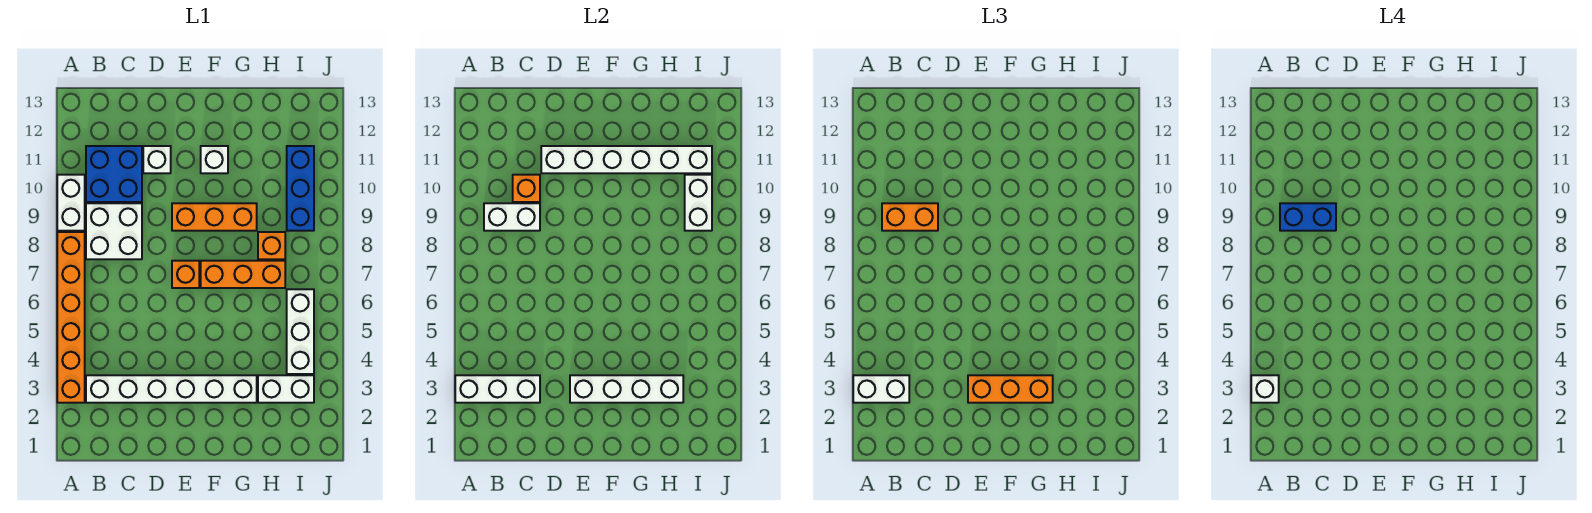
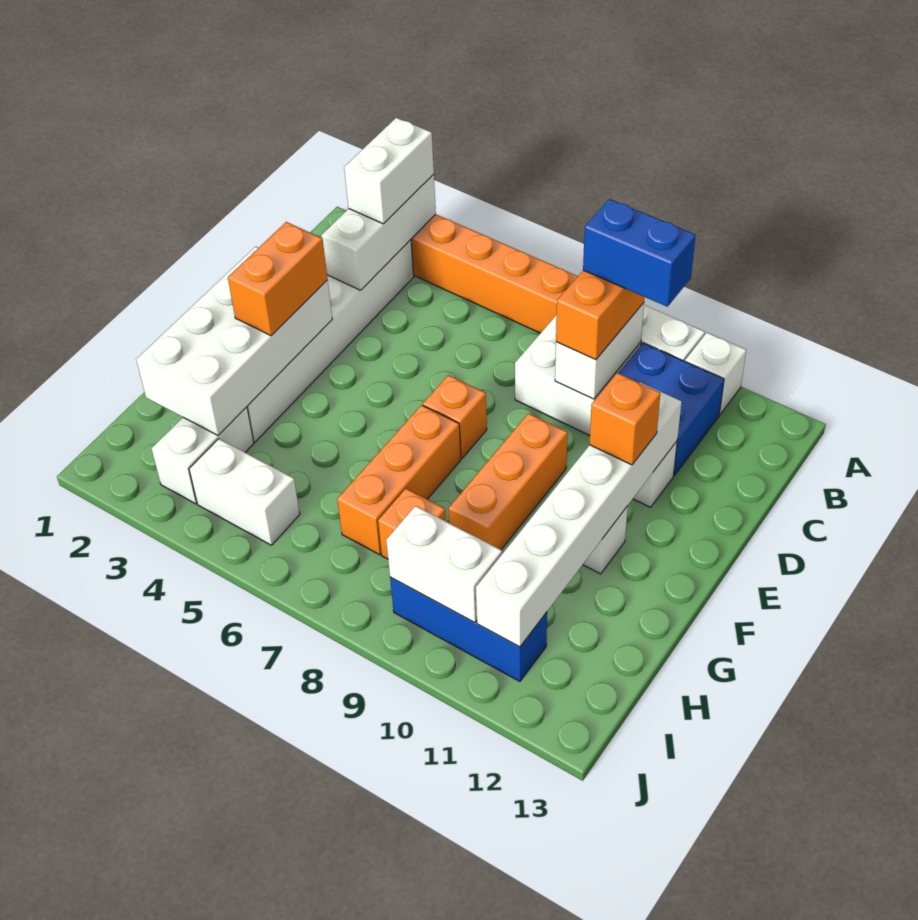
white 1x1 brick [1251,375,1279,403] -> white 1x1 brick moved to [685,333,746,415]
blue 1x2 brick [1280,203,1336,231] -> blue 1x2 brick turned to [583,199,696,307]
orange 1x1 brick [513,175,540,202] -> orange 1x1 brick moved to [589,373,660,465]
white 1x4 brick [570,375,683,403] -> white 2x4 brick [136,247,332,435]
orange 1x3 brick [968,375,1053,403] -> orange 1x2 brick [228,222,328,336]
white 1x3 brick [287,289,314,374] -> white 1x2 brick [189,439,300,545]

